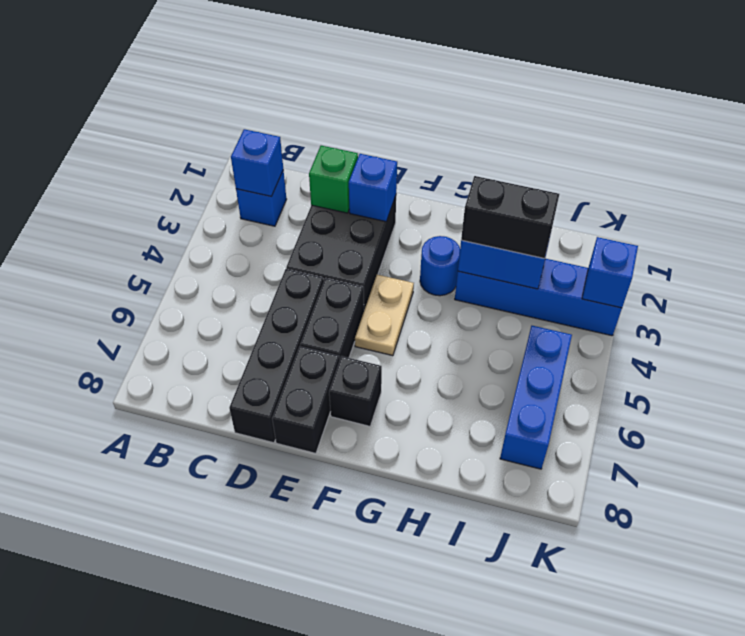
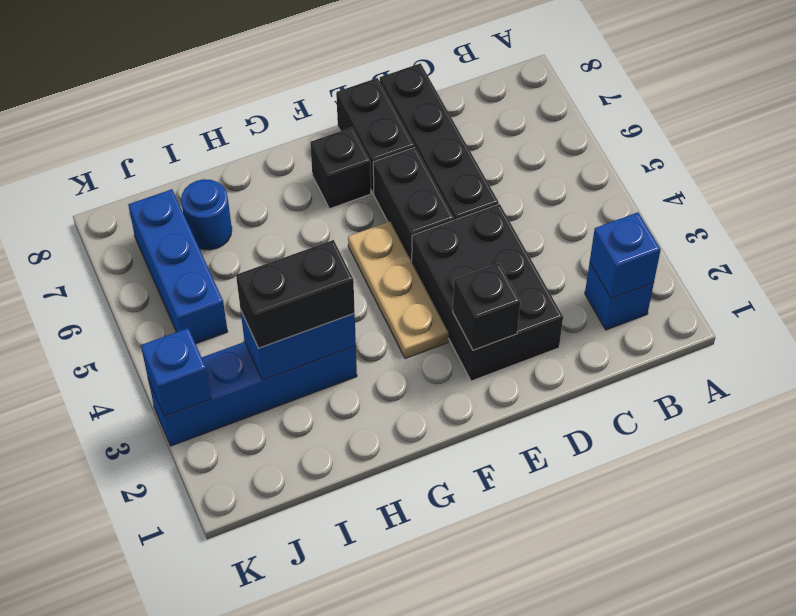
green 1x1 brick [309,146,358,213] -> none
blue 1x1 brick [349,154,397,222] -> black 1x1 brick [453,263,520,350]
tan 1x2 plate [355,275,414,356] -> tan 1x3 plate [348,222,449,359]
blue 1x1 round brick [420,236,460,296] -> blue 1x1 round brick moved to [181,179,232,250]

